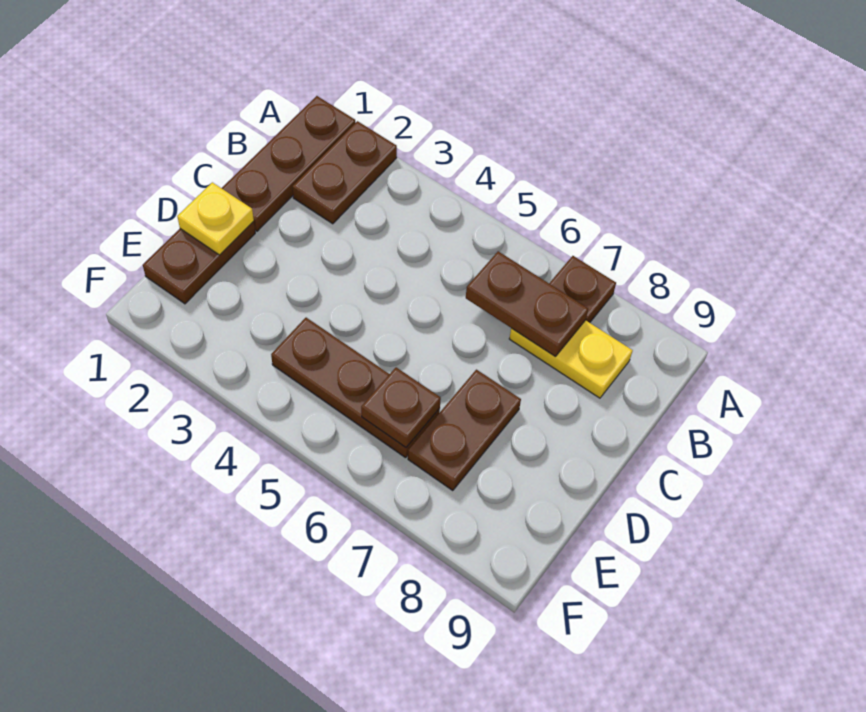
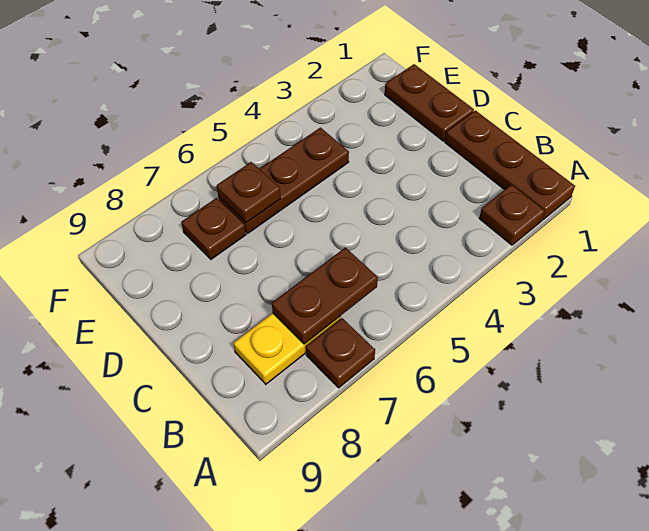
brown 1x2 plate [292,121,397,224] -> brown 1x1 plate [479,185,545,245]
yellow 1x1 plate [177,182,254,255] -> none
brown 1x2 plate [408,370,521,491] -> brown 1x1 plate [181,198,246,259]

